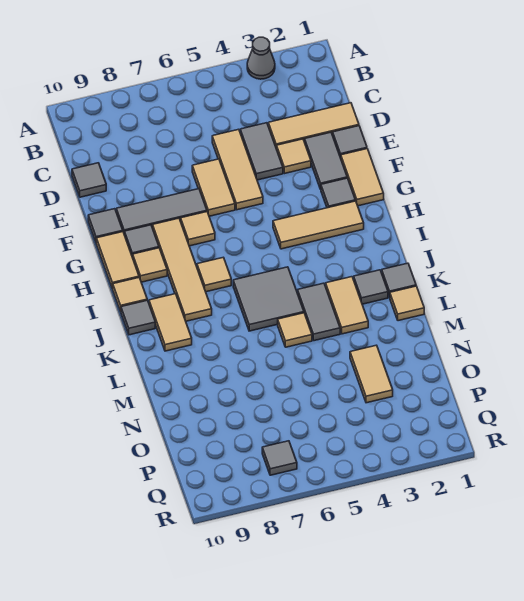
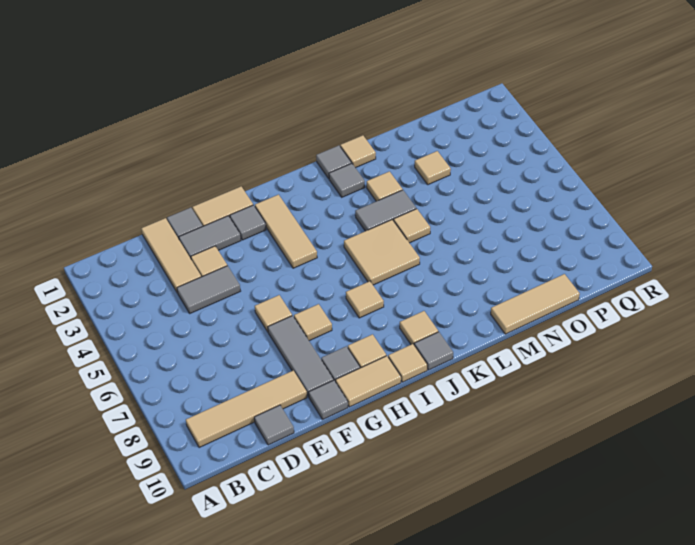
grey 1x1 cone [247,37,275,79] -> none
tan 1x3 tile [212,129,263,210] -> tan 1x3 tile moved to [491,274,580,334]
tan 1x2 tile [192,159,235,216] -> tan 1x1 tile [255,295,292,332]
tan 1x4 tile [153,218,212,321] -> tan 1x4 tile moved to [186,371,307,448]
grey 2x2 tile [233,267,304,331] -> tan 2x2 tile [344,220,420,285]
tan 1x2 tile [149,294,192,351] -> tan 1x1 tile [400,311,438,344]
tan 1x2 tile [326,277,368,334] -> tan 1x1 tile [367,171,403,201]
tan 1x2 tile [350,345,393,403] -> tan 1x1 tile [415,151,451,185]
grey 1x1 tile [262,441,297,475] -> none

